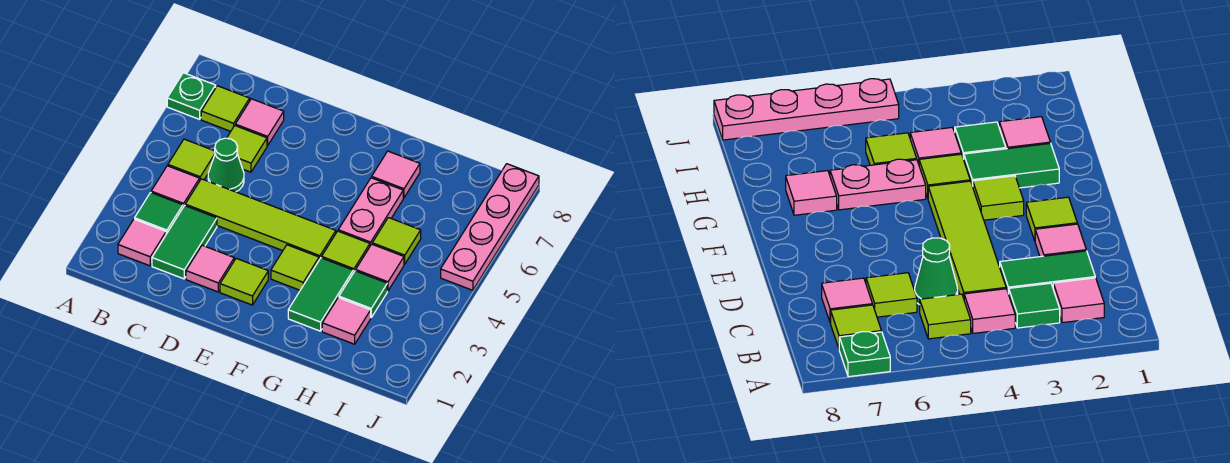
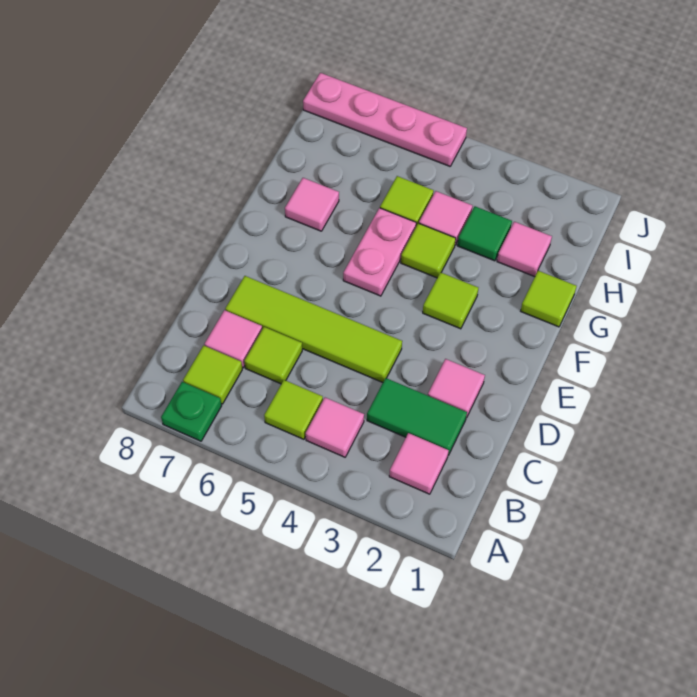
green 1x1 tile [135,193,183,234] -> none
lime 1x4 tile [185,179,336,260] -> lime 1x4 tile turned to [225,276,402,383]
green 1x1 cone [208,138,244,192] -> none
lime 1x1 tile [220,258,268,305] -> lime 1x1 tile moved to [521,271,577,327]
green 1x2 tile [288,258,353,331] -> none
pink 1x2 plate [338,178,403,246] -> pink 1x2 plate turned to [343,208,416,296]

